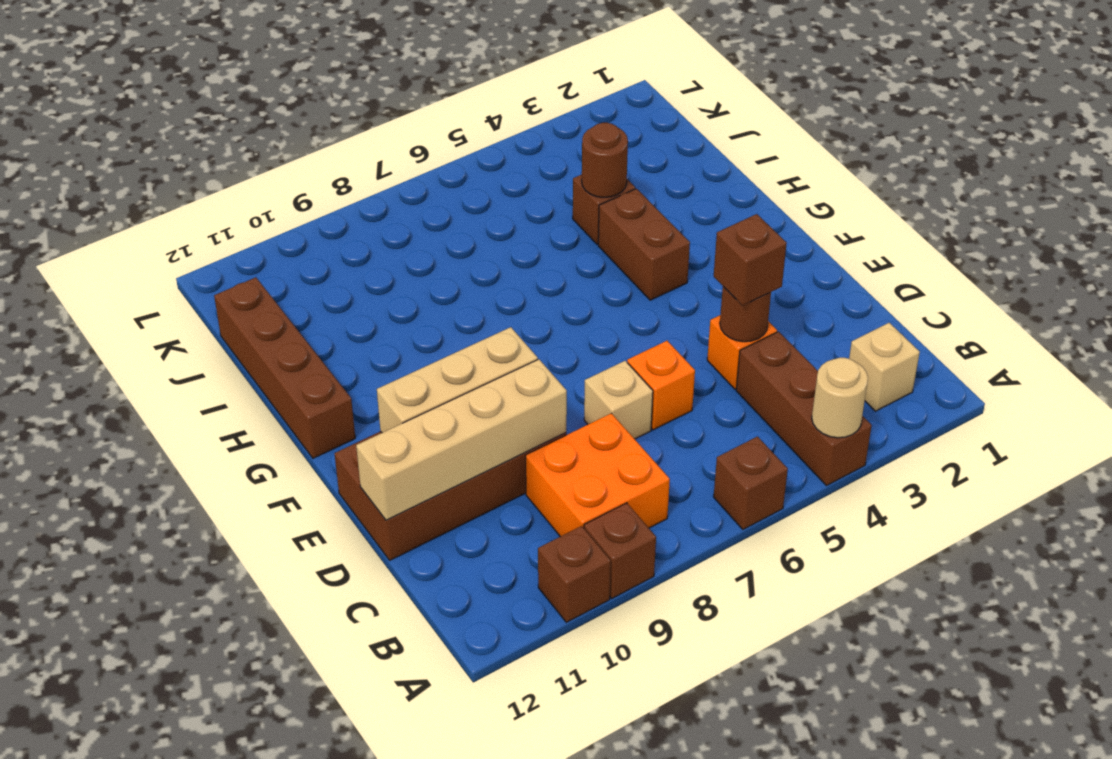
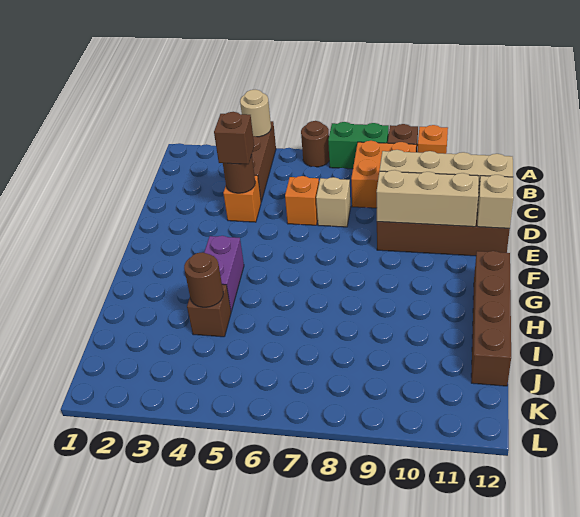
brown 1x1 brick [714,437,788,529] -> brown 1x1 round brick [301,121,329,167]
none -> green 1x2 brick [328,122,389,169]
brown 1x1 brick [538,526,611,622] -> orange 1x1 brick [418,125,448,154]
tan 1x1 brick [849,323,920,411] -> tan 1x1 brick moved to [477,175,514,228]
brown 1x2 brick [598,189,690,300] -> purple 1x2 brick [204,236,244,311]

